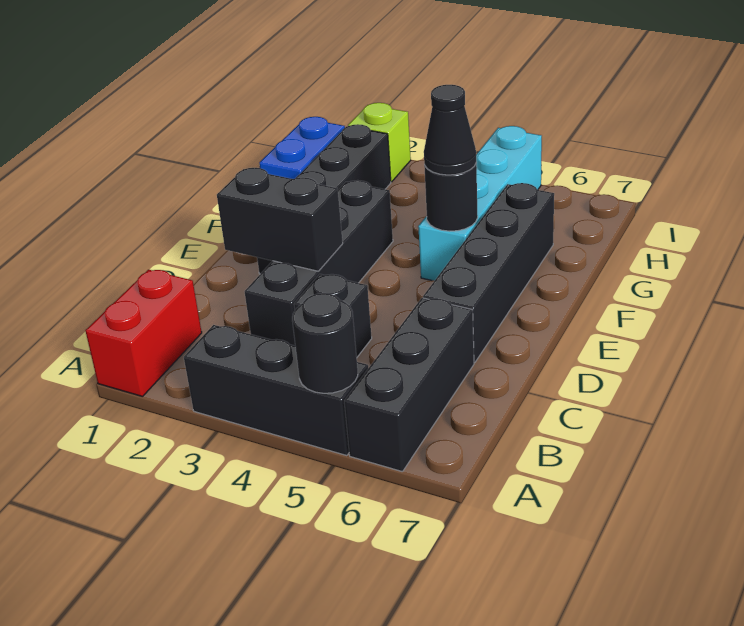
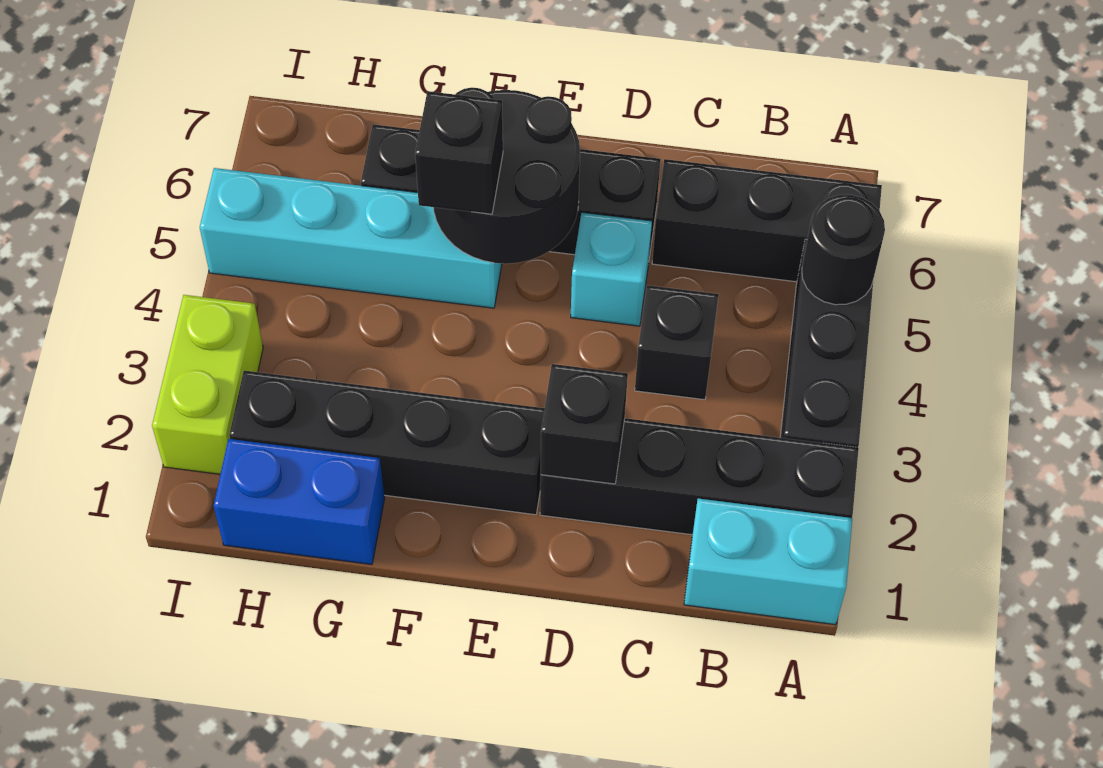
red 1x2 brick [85,270,202,397] -> cyan 1x2 brick [684,499,852,625]
black 1x4 brick [245,180,393,346] -> black 1x4 brick moved to [540,418,859,535]
black 1x2 brick [217,168,343,271] -> black 1x1 brick [541,364,628,484]
none -> cyan 1x1 brick [571,212,652,326]
black 1x1 round brick [424,164,478,231] -> black 2x2 round brick [433,88,580,264]
black 1x1 cone [424,85,476,175] -> black 1x1 brick [415,91,503,214]
lime 1x1 brick [348,103,411,182] -> lime 1x2 brick [152,295,263,474]

